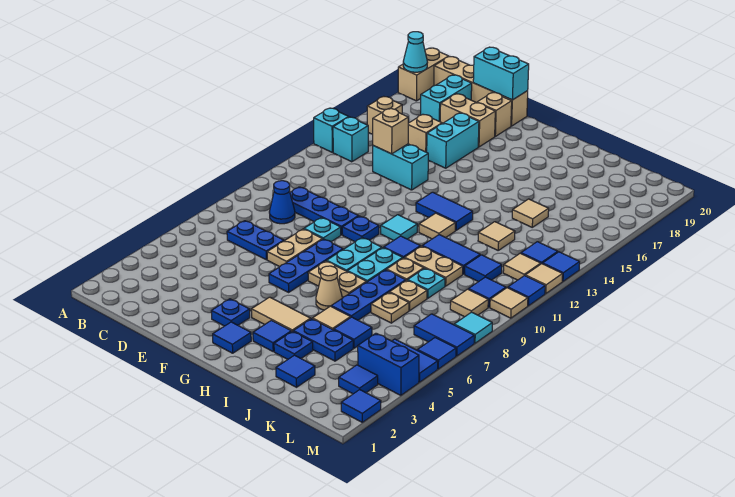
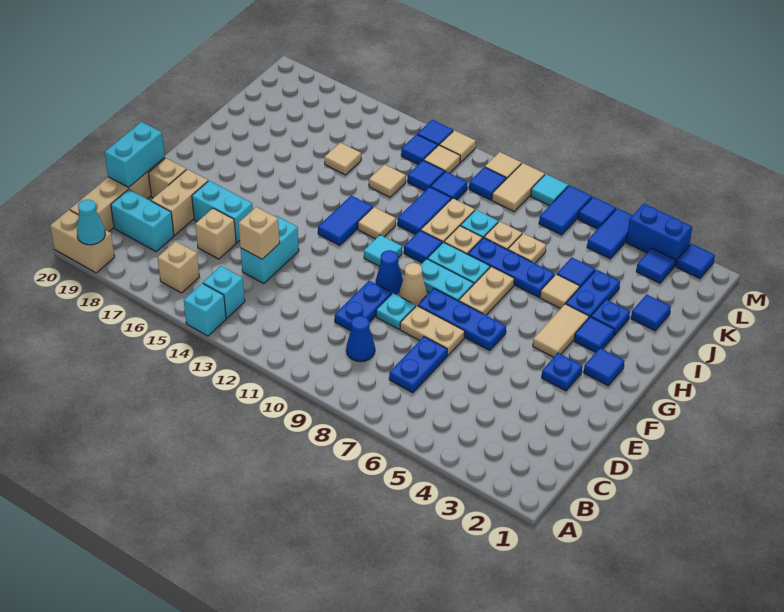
blue 1x3 plate [290,187,359,235] -> blue 1x2 plate [335,281,392,331]
blue 1x1 plate [342,216,379,242] -> blue 1x1 cone [375,250,403,294]
tan 1x1 cone [316,266,342,310] -> tan 1x1 cone moved to [399,263,427,306]
blue 1x2 brick [358,333,419,395] -> blue 1x2 brick turned to [627,204,692,266]
tan 1x1 tile [450,289,488,317] -> tan 1x2 tile [492,163,545,211]
blue 1x1 tile [508,276,545,306] -> blue 1x1 tile moved to [408,160,444,191]

